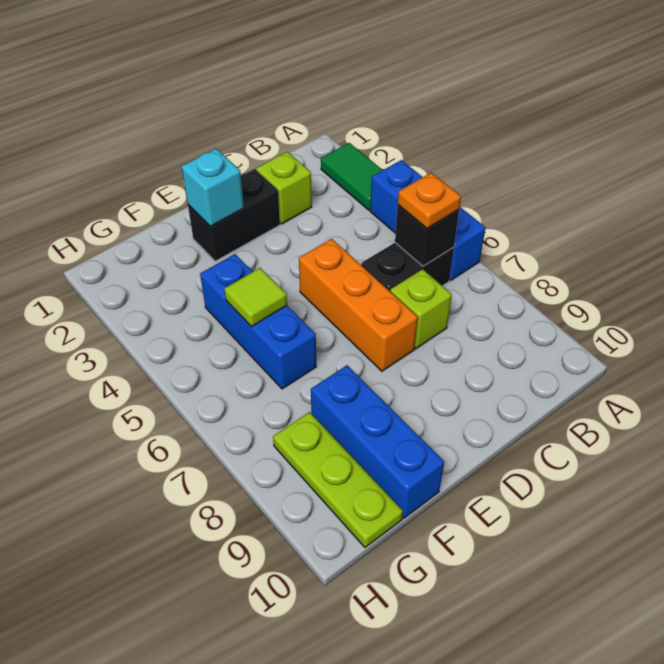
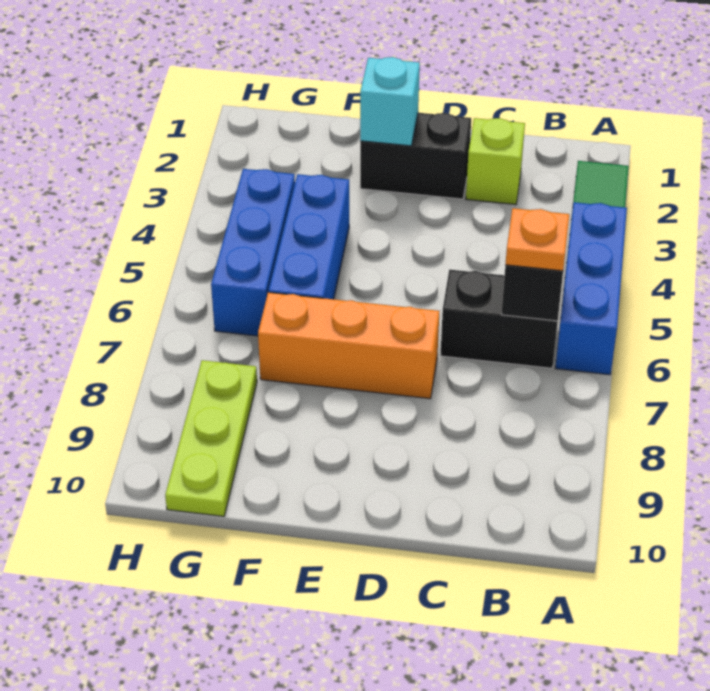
lime 1x1 brick [390,269,452,349] -> none
orange 1x3 brick [299,239,418,371] -> orange 1x3 brick turned to [258,292,439,399]
lime 1x1 tile [224,268,287,327] -> none
blue 1x3 brick [311,365,444,518] -> blue 1x3 brick moved to [211,169,295,336]

